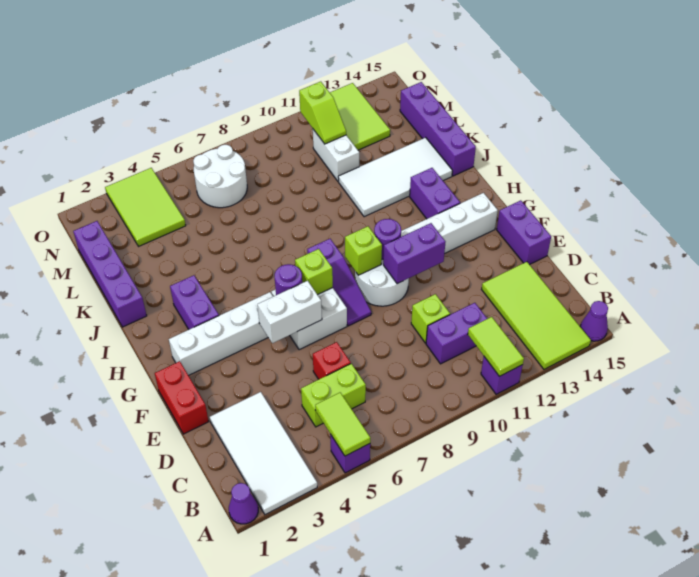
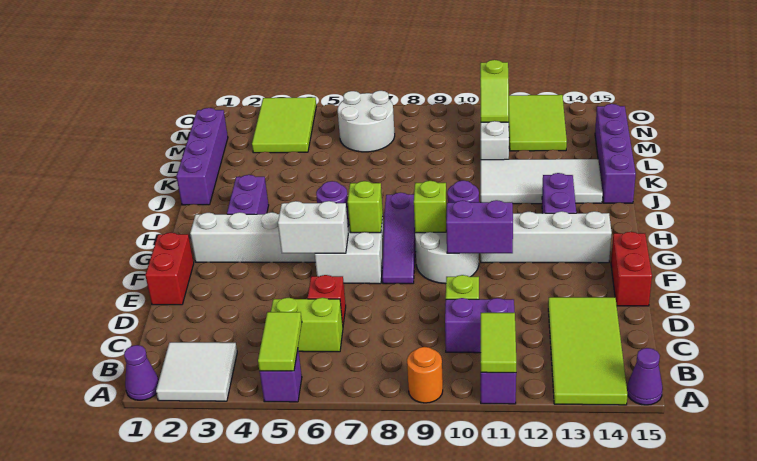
white 2x4 tile [210,392,317,515] -> white 2x2 tile [156,342,237,401]
none -> orange 1x1 round brick [407,347,443,403]
purple 1x2 brick [497,200,551,265] -> red 1x2 brick [611,232,652,306]

